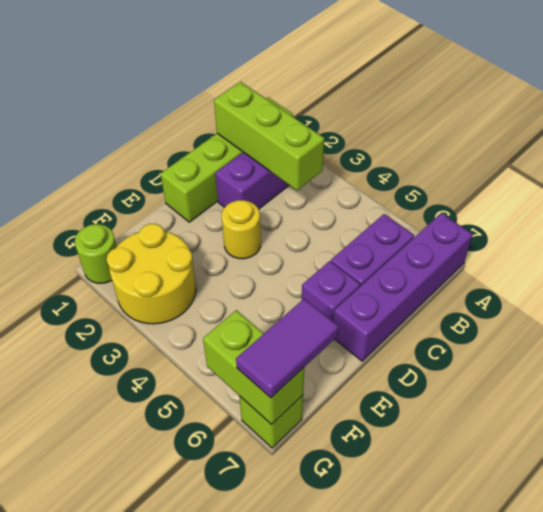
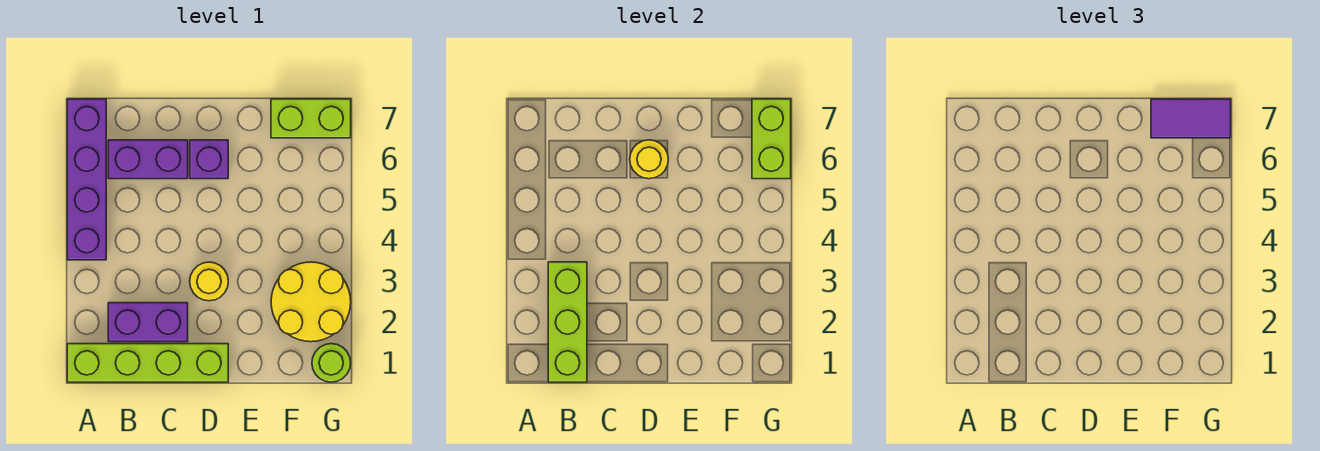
purple 1x4 brick [333,213,473,361] -> purple 1x4 brick turned to [67,99,106,260]
none -> yellow 1x1 round brick [630,140,668,179]
lime 1x1 brick [239,395,303,448] -> lime 1x2 brick [271,99,351,138]

